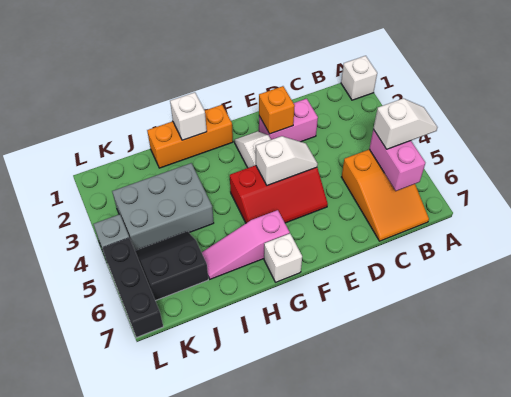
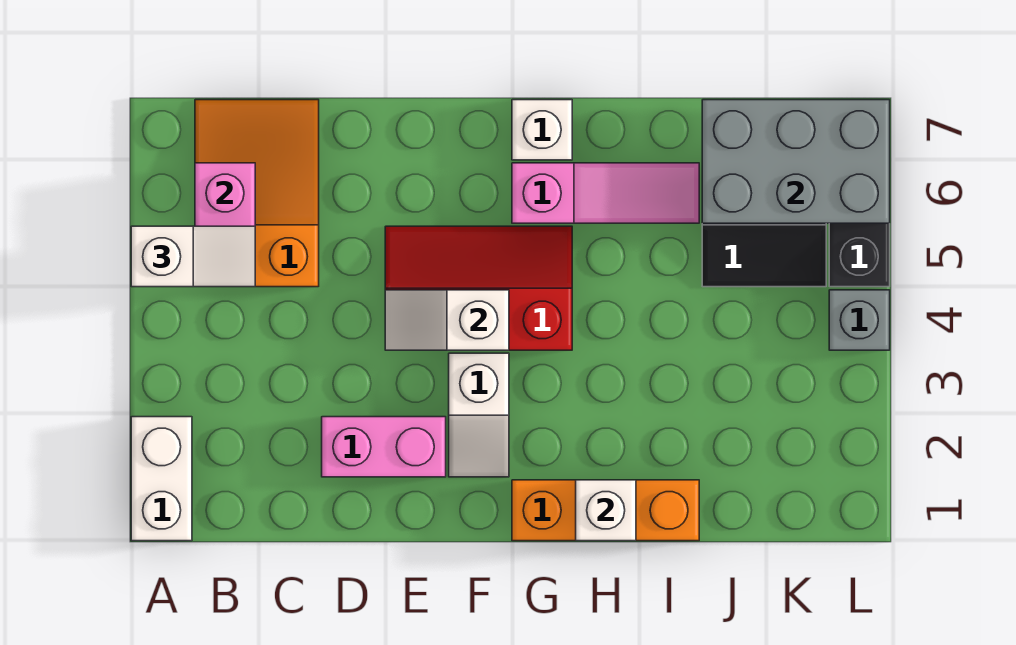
white 1x1 brick [341,56,377,100] -> white 1x2 brick [131,417,192,541]
white 1x2 slope [373,98,438,149] -> white 1x2 slope turned to [131,226,255,287]
orange 1x1 brick [259,86,295,134] -> none
grey 2x3 brick [112,163,214,251] -> grey 2x3 brick moved to [702,100,890,223]

